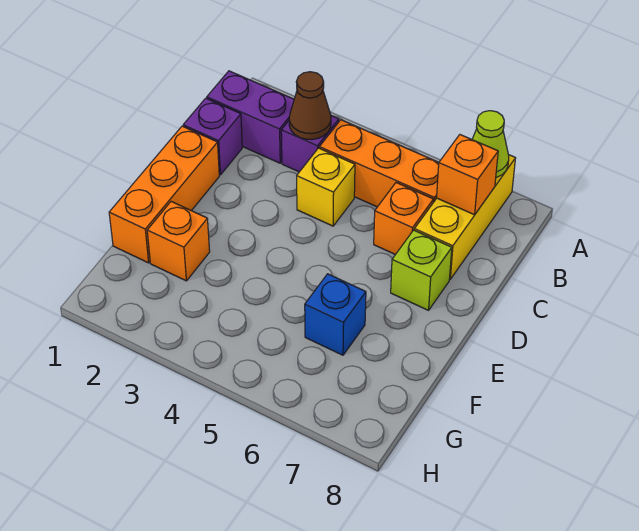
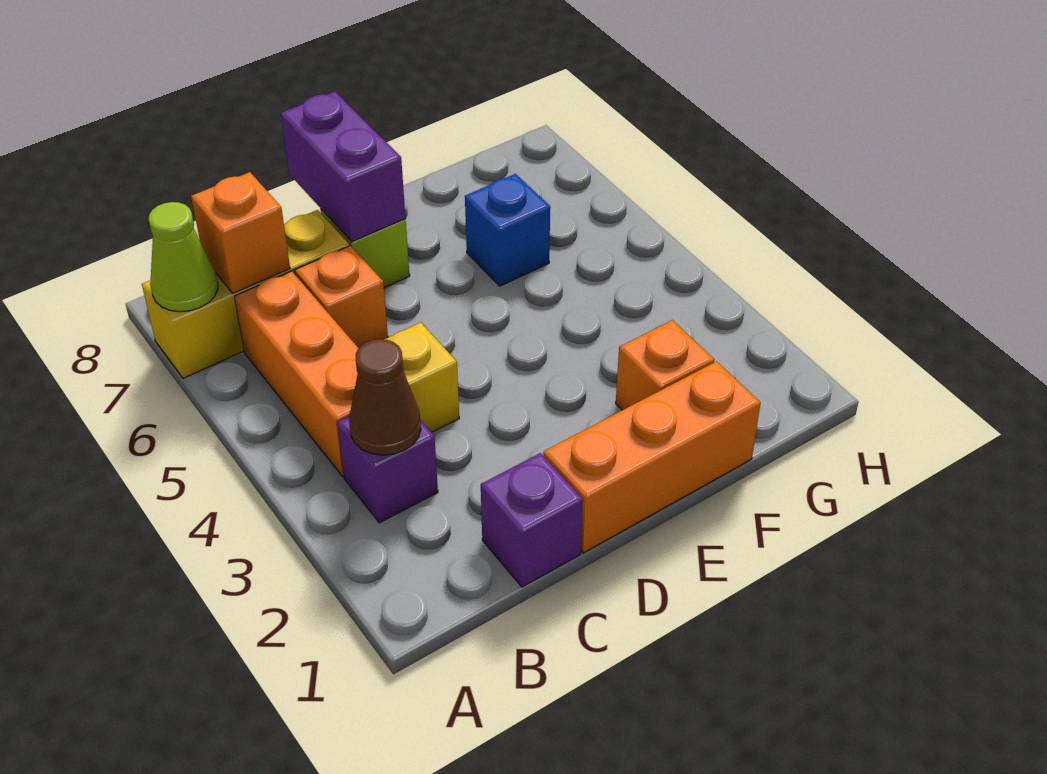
purple 1x2 brick [207,71,294,163] -> purple 1x2 brick moved to [281,92,406,242]

